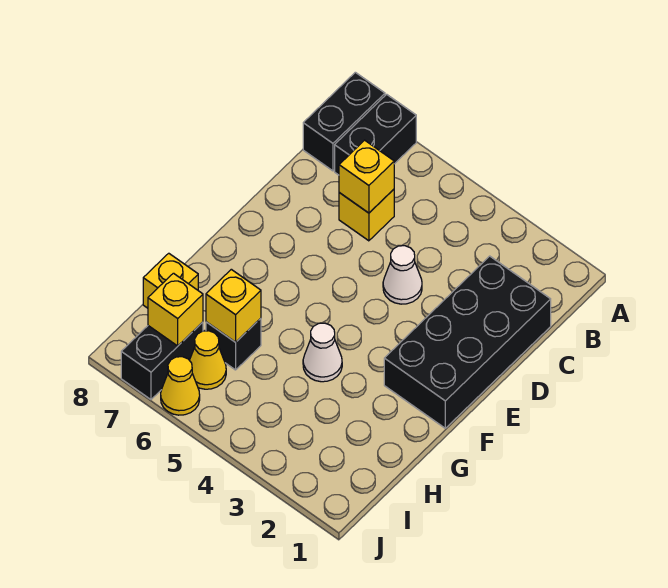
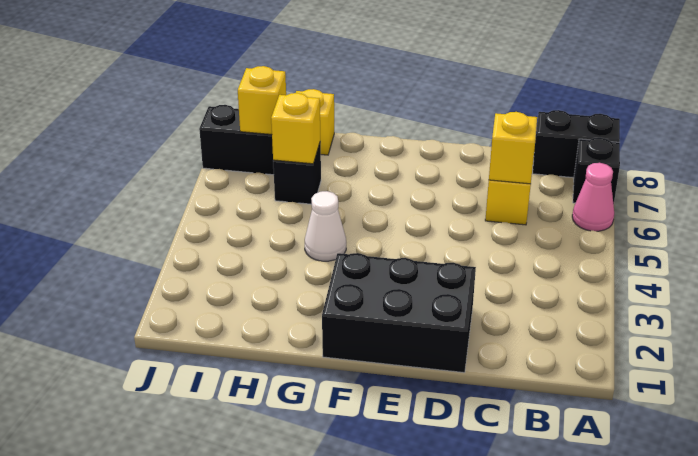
none -> pink 1x1 cone [572,163,614,231]
black 1x2 brick [335,94,416,175] -> black 1x1 brick [573,138,620,204]
black 2x4 brick [384,256,551,428] -> black 2x3 brick [322,253,476,373]
white 1x1 cone [383,246,422,304] -> none
yellow 1x1 cone [189,331,226,389] -> none
yellow 1x1 cone [161,357,200,415] -> none

